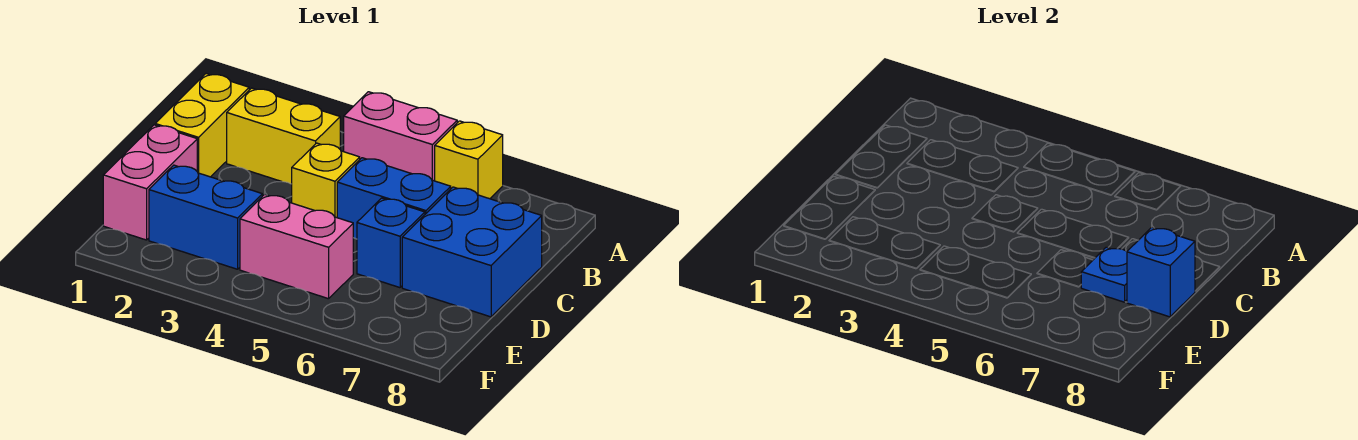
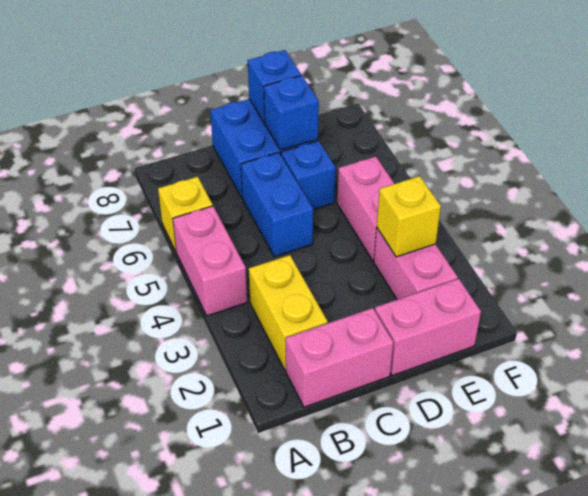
yellow 1x2 brick [155,74,249,177] -> pink 1x2 brick [285,308,394,407]
yellow 1x1 brick [292,143,360,218] -> yellow 1x1 brick moved to [377,176,441,257]
blue 1x1 plate [1081,247,1127,302] -> blue 1x1 brick [264,75,319,150]
blue 1x2 brick [149,165,262,269] -> pink 1x2 brick [374,228,458,300]

